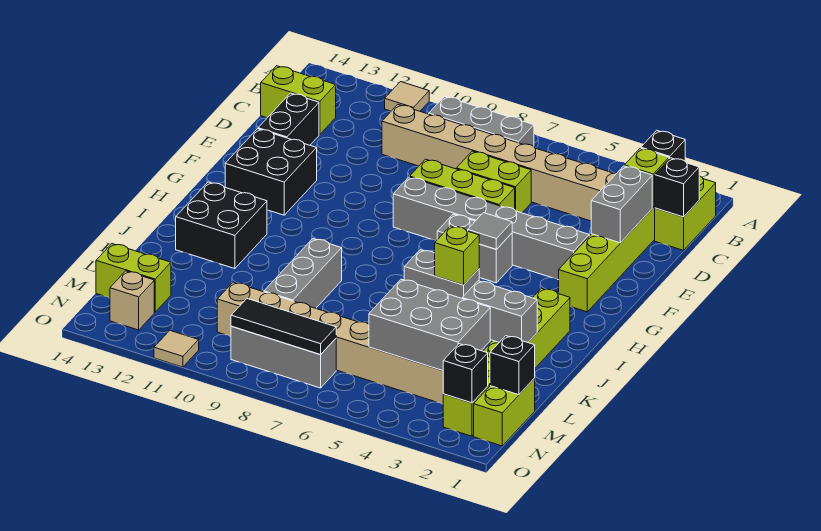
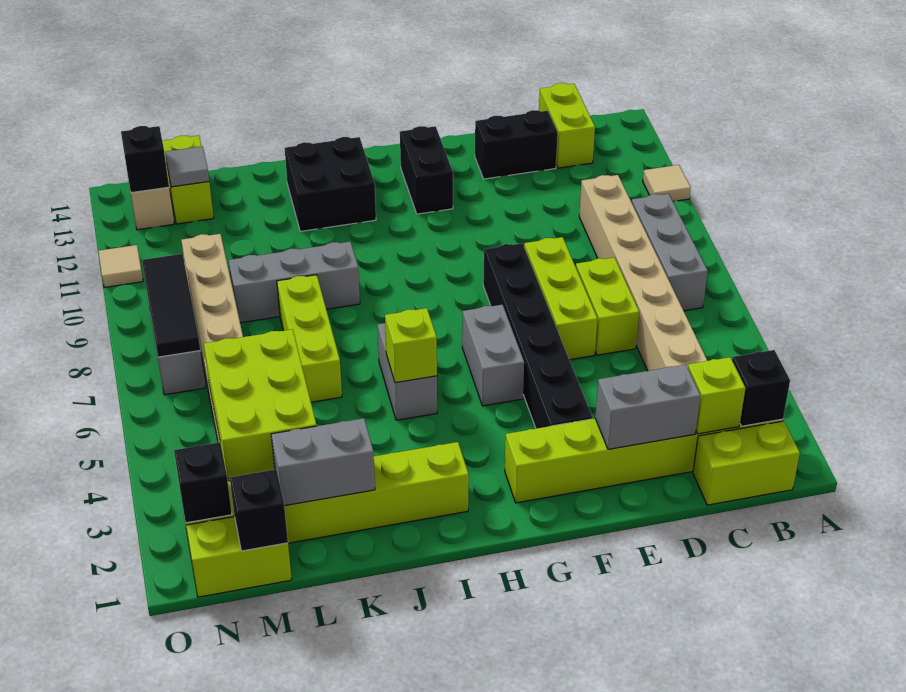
black 1x1 brick [655,158,699,217] -> black 1x1 brick moved to [121,126,169,193]
grey 1x6 brick [393,177,589,280] -> black 1x6 brick [483,243,592,429]
black 2x2 brick [225,129,317,215] -> black 1x2 brick [400,126,453,214]
grey 1x1 tile [468,213,512,249] -> grey 1x1 tile moved to [165,146,209,187]
grey 1x2 brick [462,281,537,342] -> grey 1x2 brick turned to [271,418,375,506]
none -> lime 1x3 brick [277,275,342,402]
grey 2x3 brick [369,279,490,371] -> lime 2x3 brick [204,329,316,479]

